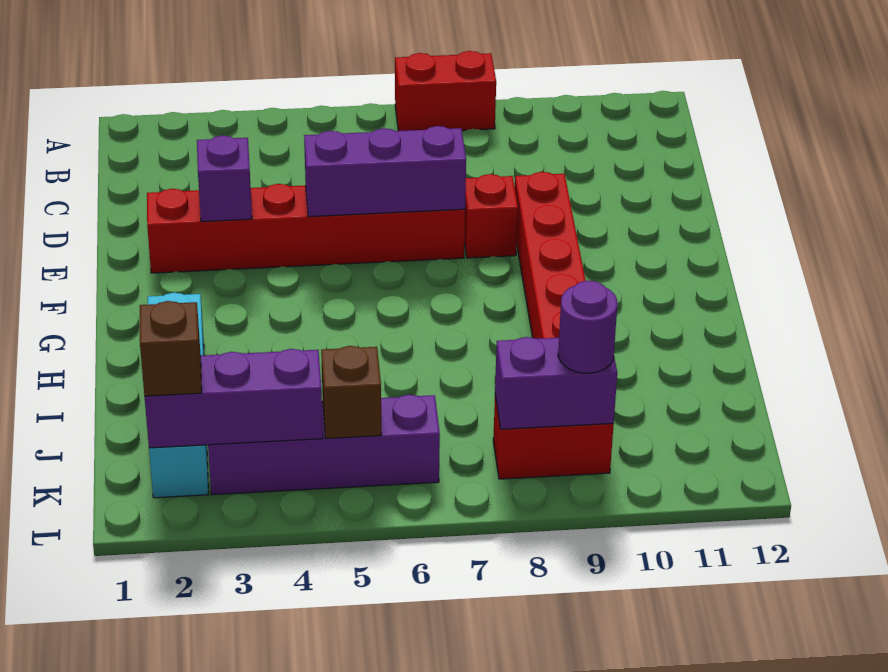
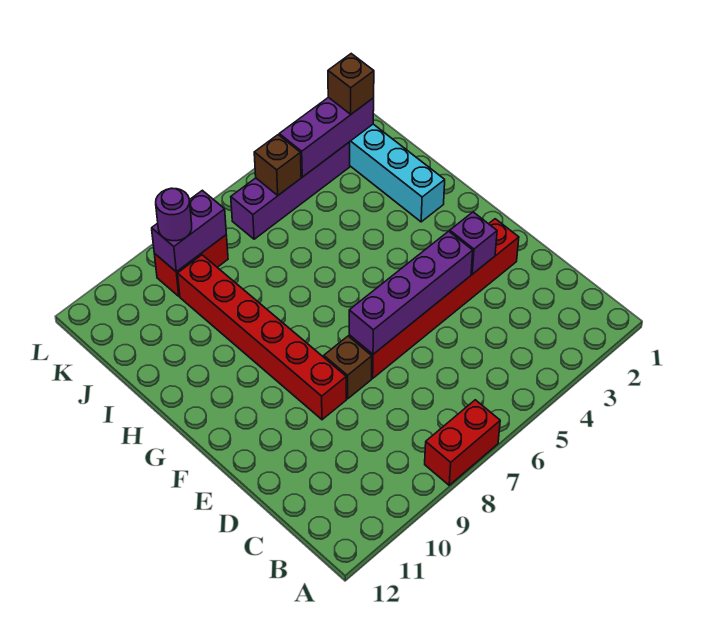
purple 1x3 brick [304,126,466,217] -> purple 1x4 brick [349,231,473,354]
red 1x1 brick [464,174,518,258] -> brown 1x1 brick [324,336,372,399]

